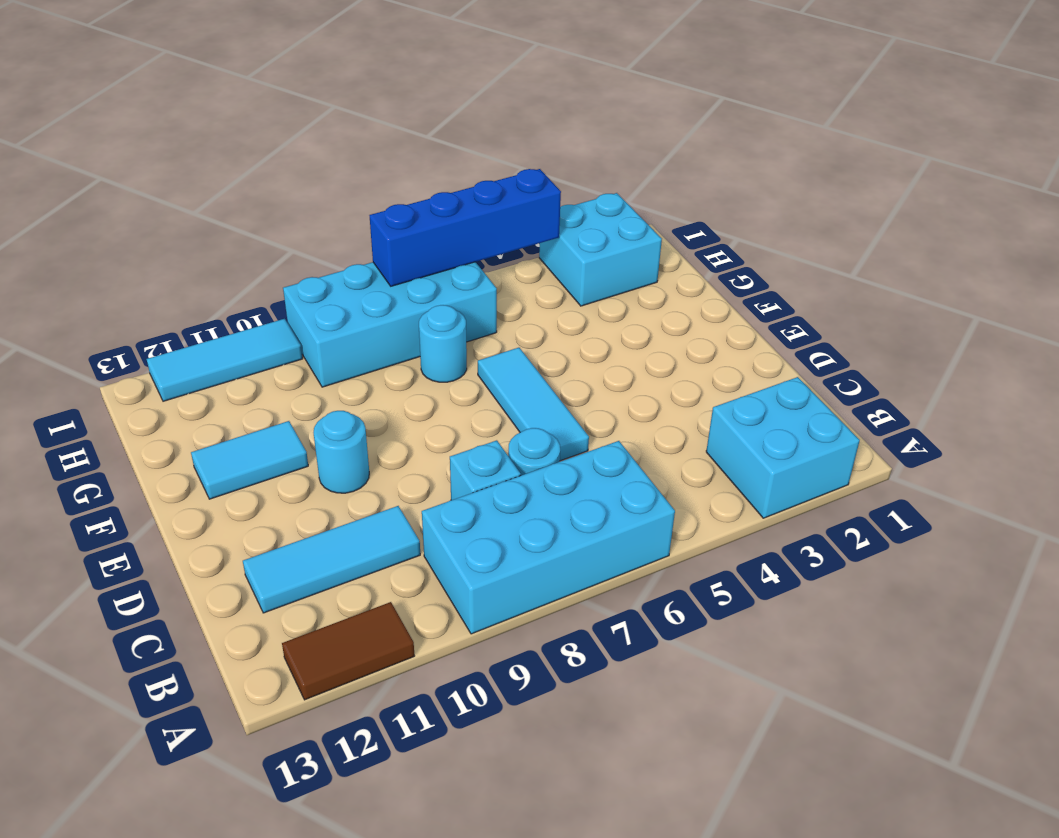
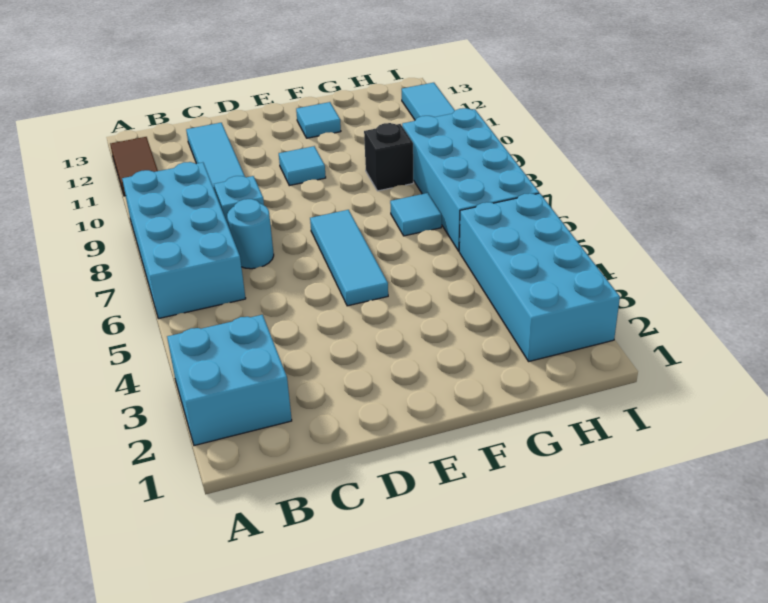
cyan 1x3 tile [478,348,589,461] -> cyan 1x3 tile turned to [310,210,388,306]
cyan 1x1 round brick [313,411,369,493] -> cyan 1x1 tile [279,146,326,186]
cyan 1x2 tile [191,421,308,499] -> cyan 1x1 tile [296,102,341,138]
cyan 1x1 round brick [419,305,467,382] -> cyan 1x1 tile [390,193,442,236]
none -> black 1x1 brick [364,123,413,191]
cyan 2x2 brick [539,193,662,306] -> cyan 2x4 brick [459,193,620,361]
blue 1x4 brick [370,169,561,286] -> none

